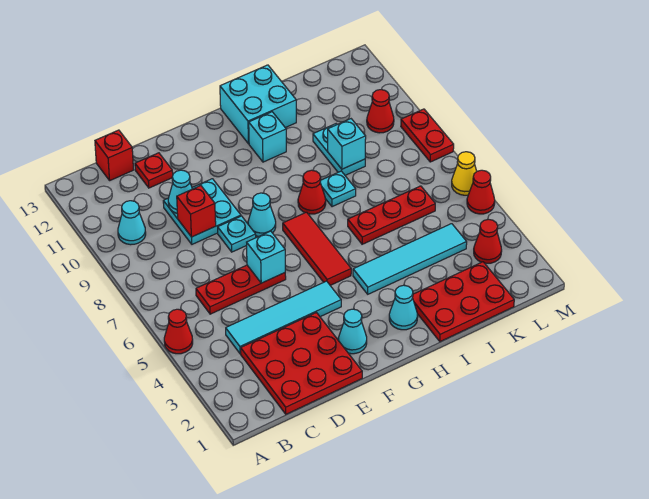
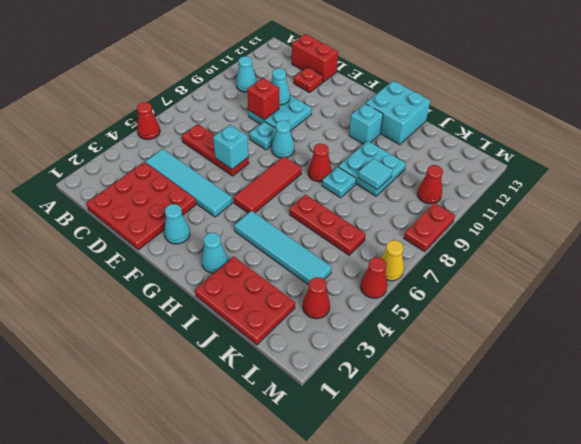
red 1x1 brick [95,130,133,180] -> red 1x2 brick [292,34,338,82]
cyan 1x2 plate [313,124,365,175] -> cyan 2x2 plate [338,141,406,196]
cyan 1x1 brick [328,119,366,169] -> cyan 1x1 tile [358,158,393,190]

